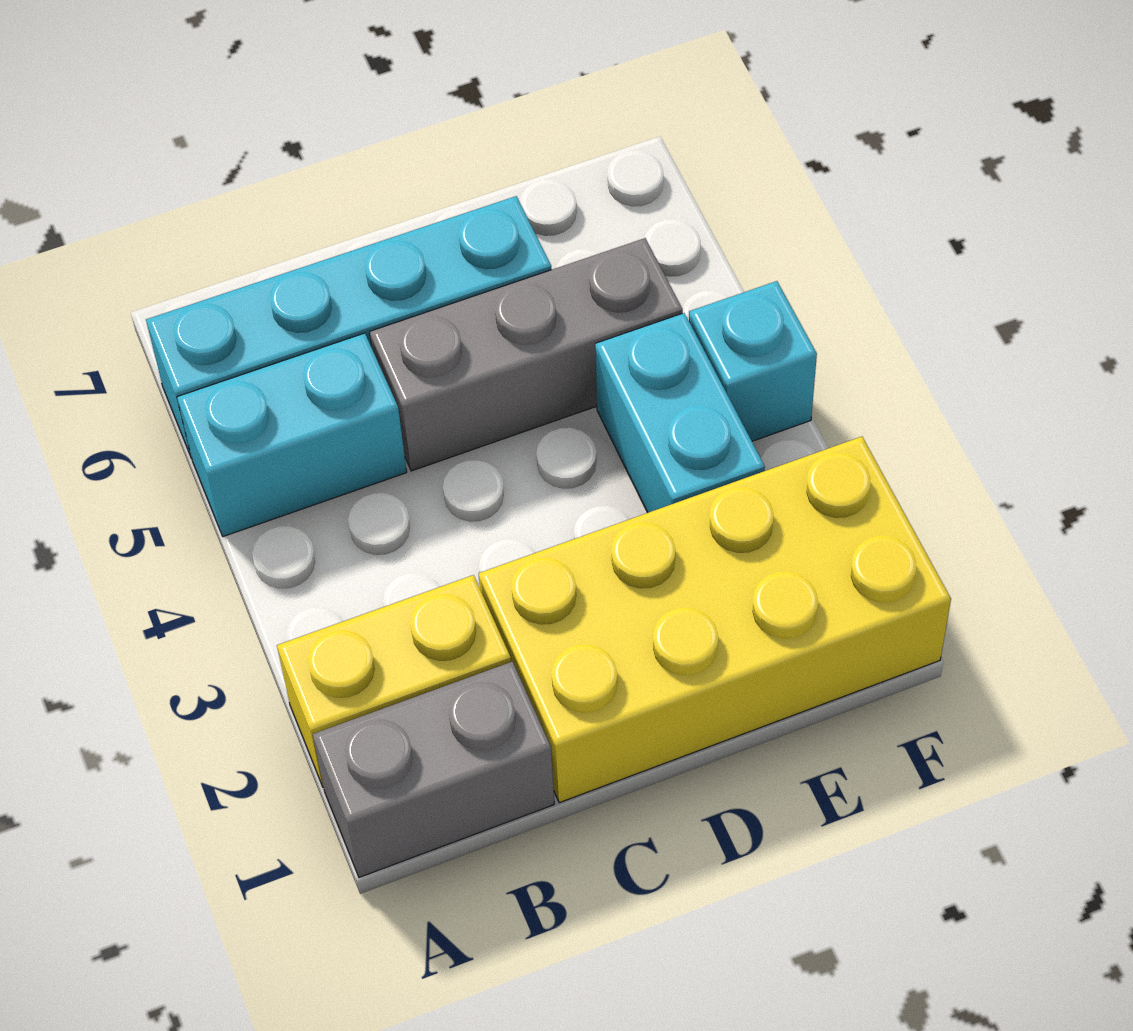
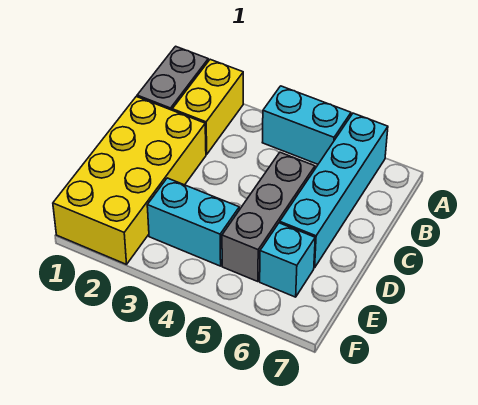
cyan 1x2 brick [177,333,407,537] -> cyan 1x2 brick turned to [262,86,351,164]
cyan 1x1 brick [689,281,817,441] -> cyan 1x1 brick moved to [260,223,315,297]

